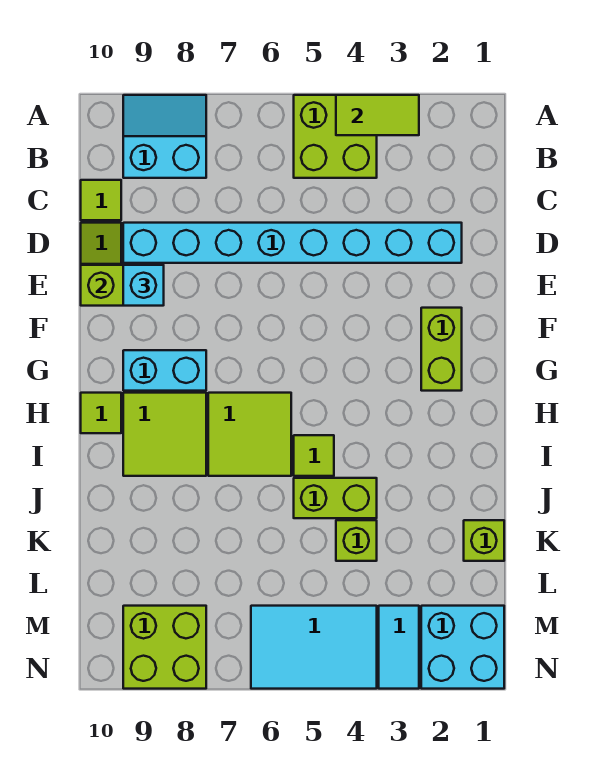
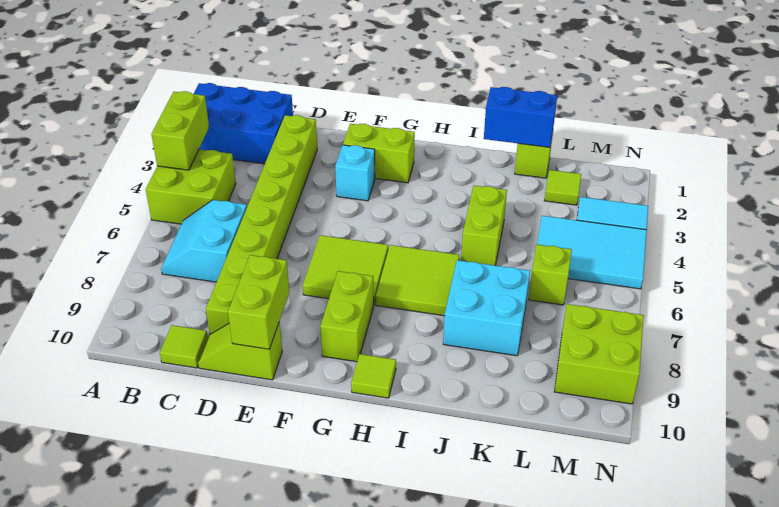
none -> blue 2x3 brick [194,83,293,164]
lime 1x2 tile [336,95,419,135] -> lime 1x2 brick [151,91,209,170]
cyan 2x2 slope [123,95,206,178] -> cyan 2x2 slope moved to [161,200,247,282]
cyan 1x8 brick [123,223,462,263] -> lime 1x8 brick [206,115,317,334]
cyan 1x1 brick [123,265,164,306] -> cyan 1x1 brick moved to [335,145,375,201]
cyan 1x2 brick [123,350,206,391] -> lime 1x2 brick [320,271,374,362]
lime 2x2 tile [123,393,206,476] -> lime 2x2 tile moved to [303,235,388,304]
lime 1x1 tile [294,435,334,476] -> lime 1x1 tile moved to [544,170,581,205]
none -> blue 1x2 brick [484,87,557,147]
lime 1x1 brick [336,520,377,561] -> lime 1x1 brick moved to [529,245,572,305]
cyan 2x2 brick [421,606,504,689] -> cyan 2x2 brick moved to [443,260,530,356]
cyan 2x3 tile [251,606,377,689] -> cyan 2x3 tile turned to [537,216,647,289]

